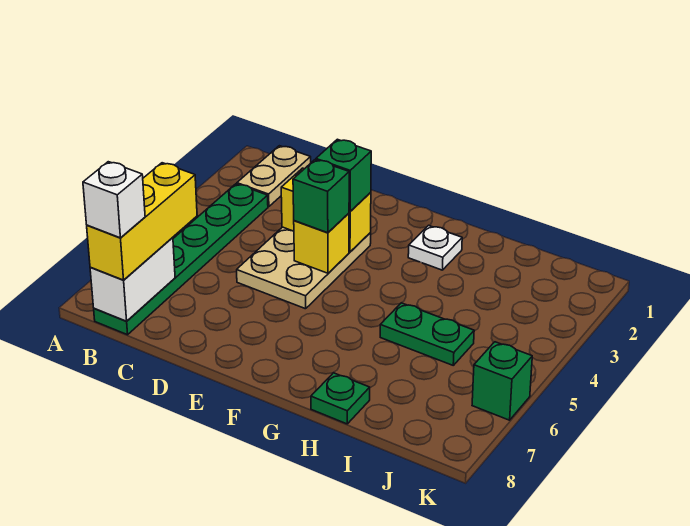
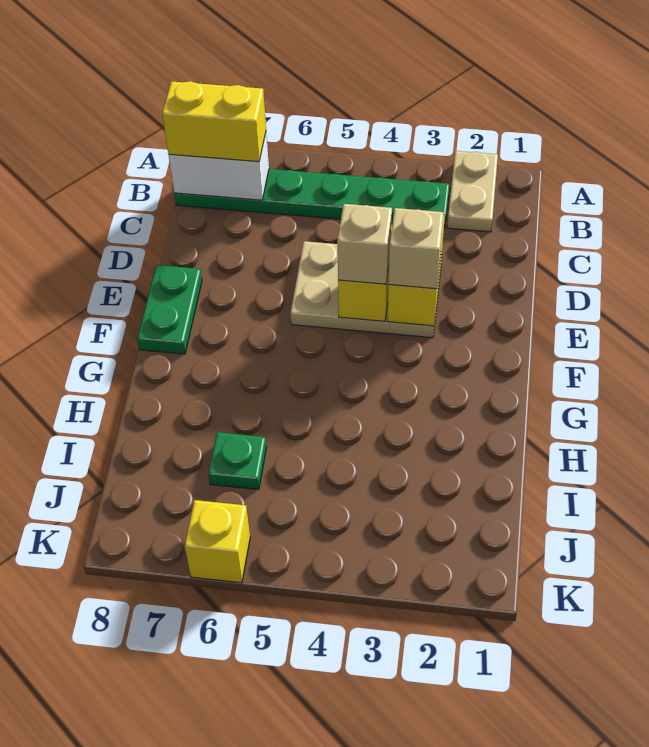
tan 1x2 plate [237,146,311,207] -> tan 1x2 plate turned to [447,151,498,232]
yellow 1x3 brick [87,163,197,280] -> yellow 1x2 brick [162,81,266,162]
white 1x1 brick [83,162,145,238] -> none
green 1x1 brick [316,139,371,212] -> tan 1x1 brick [389,208,444,289]
green 1x1 brick [293,160,349,233] -> tan 1x1 brick [337,204,392,284]
white 1x1 plate [408,225,462,270] -> none
green 1x2 plate [380,303,474,365] -> green 1x2 plate moved to [137,265,202,354]
green 1x1 plate [311,373,370,424] -> green 1x1 plate moved to [208,432,266,489]
green 1x1 brick [472,342,532,420] -> yellow 1x1 brick [185,500,250,583]

